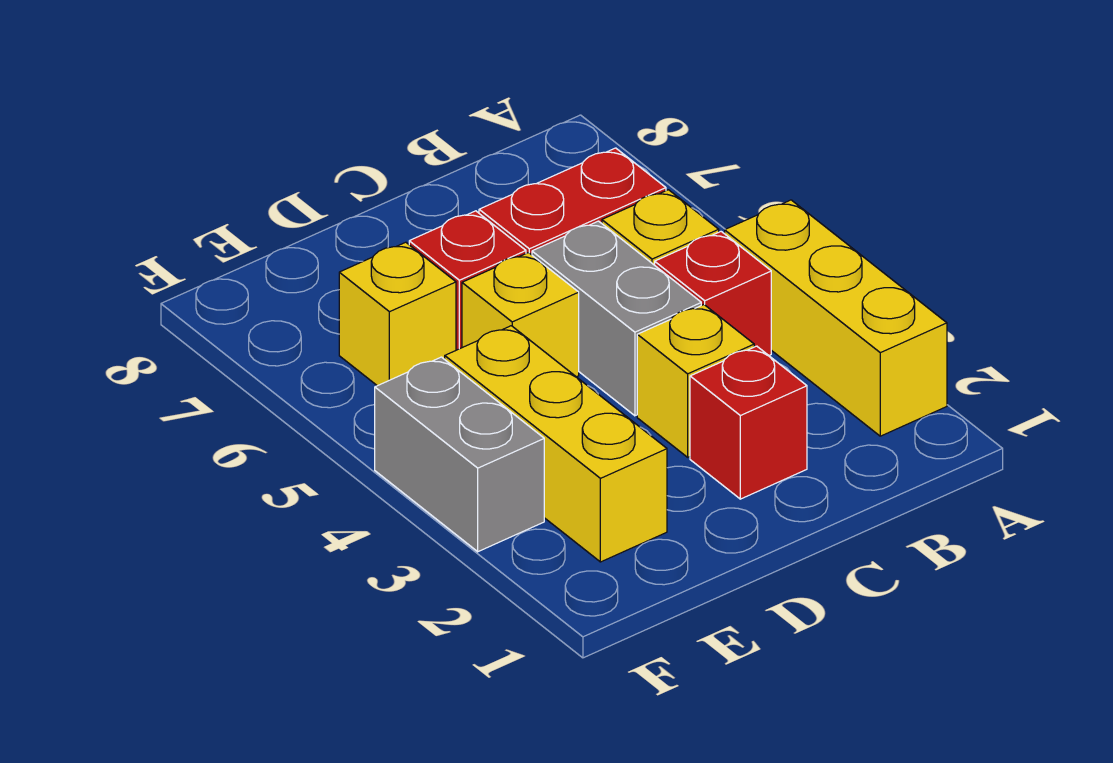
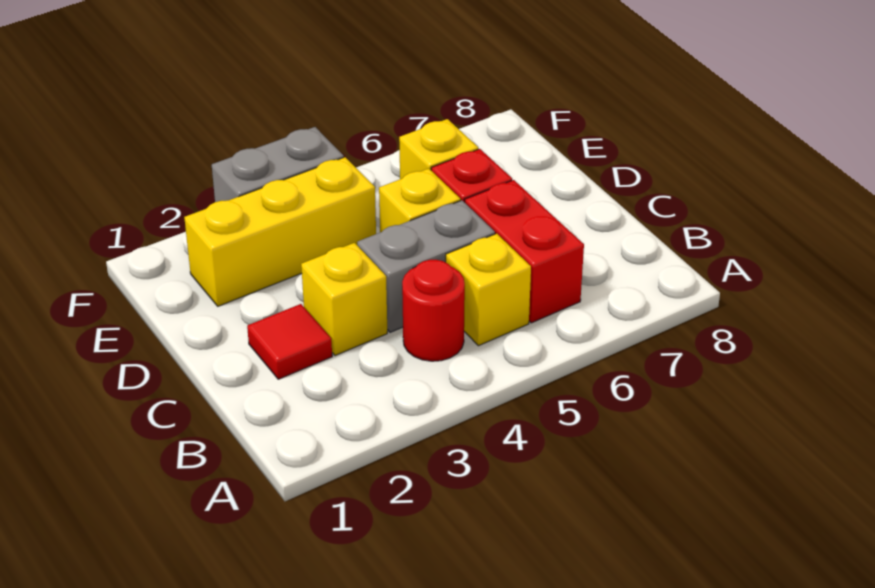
yellow 1x3 brick [725,200,947,436] -> none
red 1x1 brick [655,232,771,355] -> red 1x1 round brick [402,260,465,361]
red 1x1 brick [690,346,807,499] -> red 1x1 tile [247,304,332,379]

